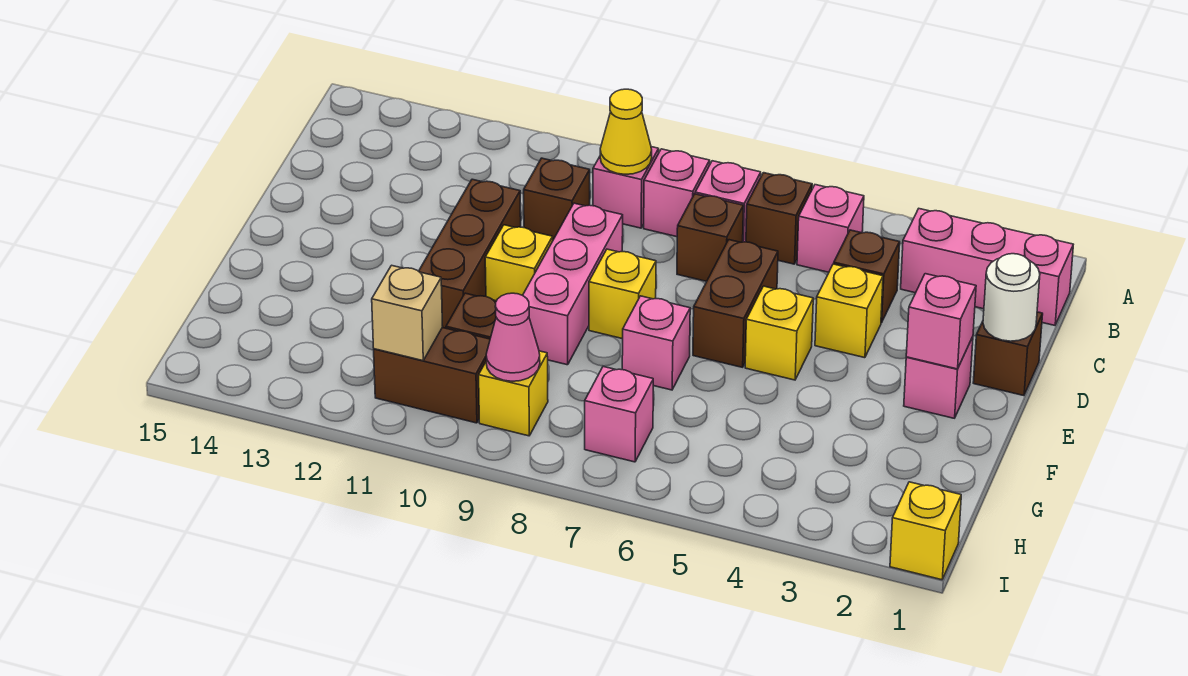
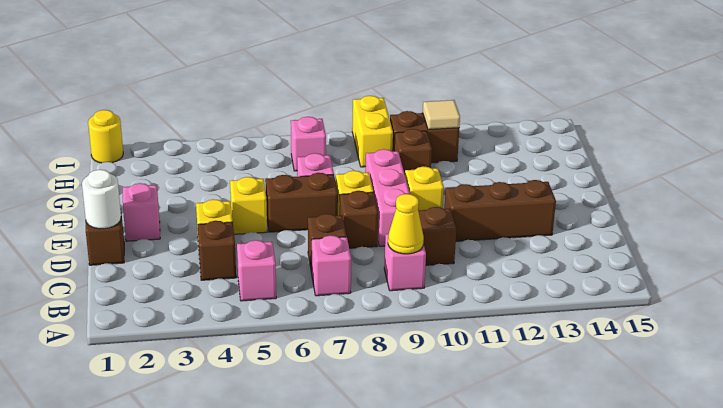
pink 1x3 brick [901,209,1073,325] -> none
brown 1x1 brick [746,173,812,264] -> brown 1x1 brick moved to [340,191,378,248]
pink 1x1 brick [644,149,710,237] -> none
brown 1x2 brick [693,240,778,367] -> brown 1x2 brick turned to [265,173,338,232]
brown 1x3 brick [419,179,521,328] -> brown 1x3 brick turned to [445,180,556,241]
pink 1x1 brick [906,274,976,369] -> none
yellow 1x1 brick [479,351,548,436] -> yellow 1x2 brick [352,96,393,167]
pink 1x1 cone [486,293,540,381] -> none
tan 1x1 brick [372,265,443,361] -> tan 1x1 tile [423,100,460,130]
yellow 1x1 brick [890,482,961,580] -> yellow 1x1 round brick [88,110,123,163]

